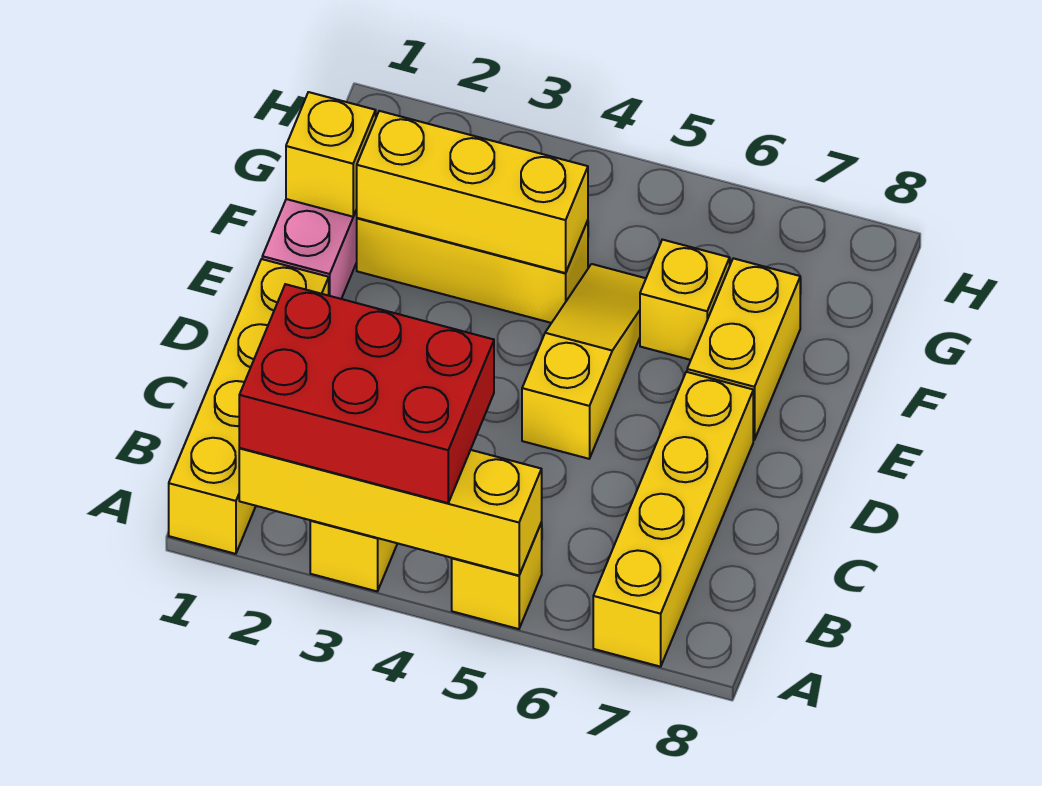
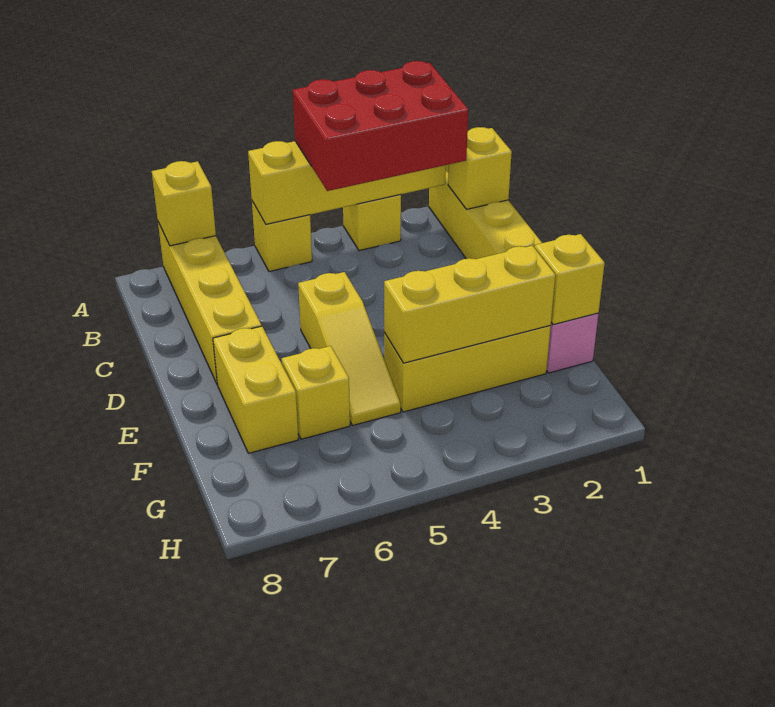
none -> yellow 1x1 brick [152,161,216,246]
none -> yellow 1x1 brick [448,127,512,209]

